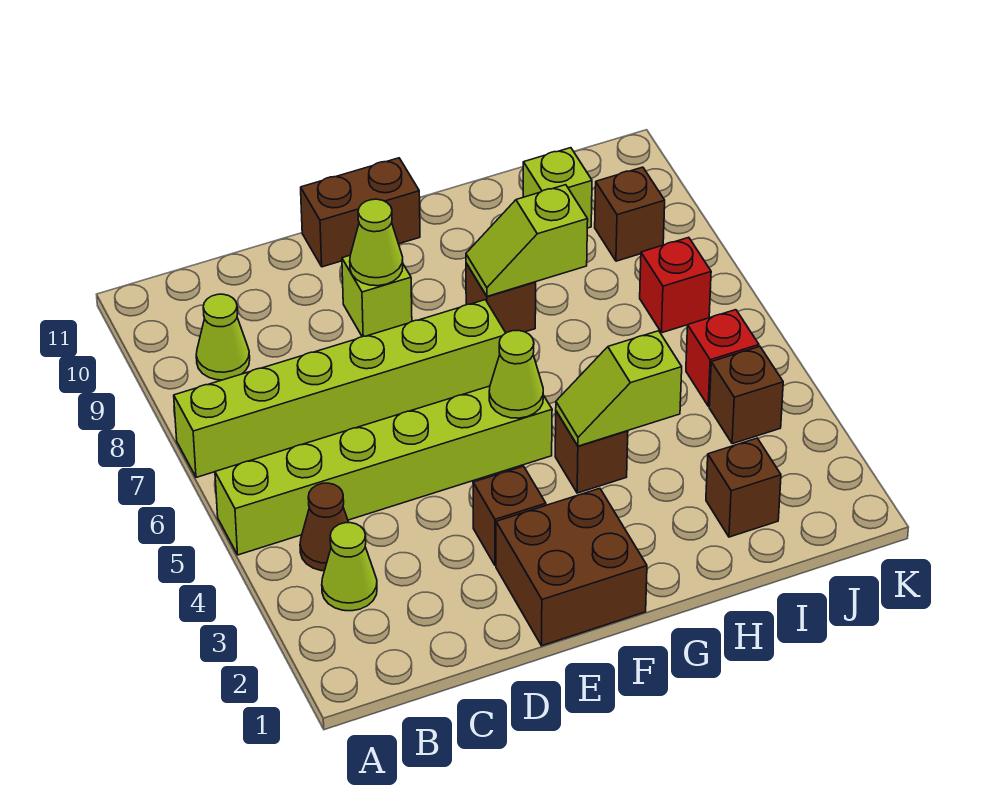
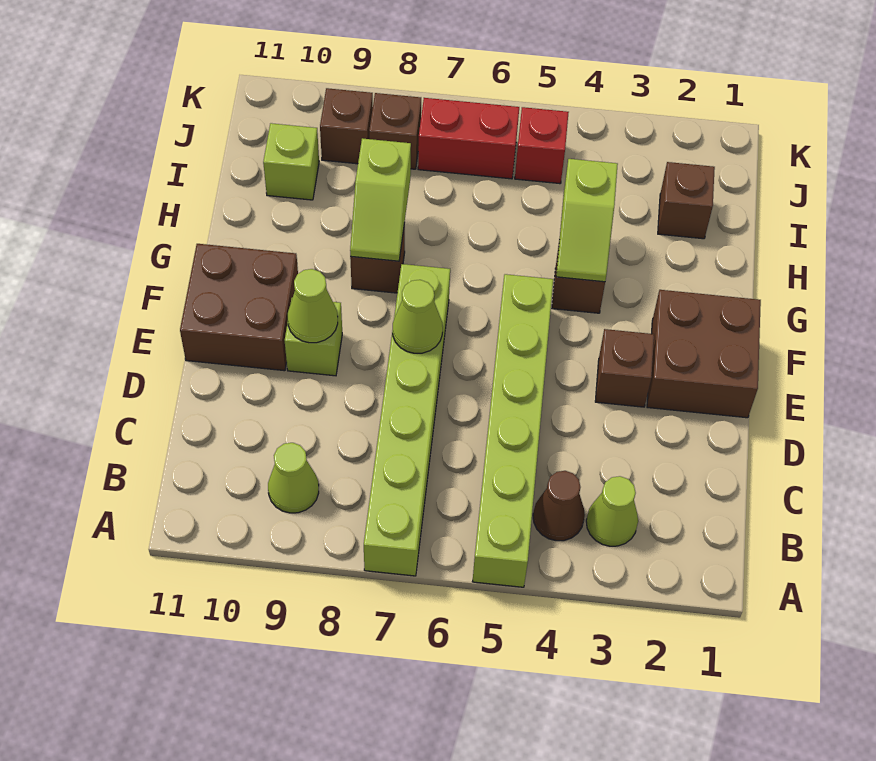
brown 1x2 brick [301,158,420,267] -> brown 2x2 brick [180,244,298,371]
lime 1x1 cone [489,330,543,418] -> lime 1x1 cone moved to [393,280,443,353]
brown 1x1 brick [709,347,783,444] -> brown 1x1 brick moved to [369,93,421,169]
red 1x1 brick [640,237,711,333] -> red 1x2 brick [418,98,519,179]

